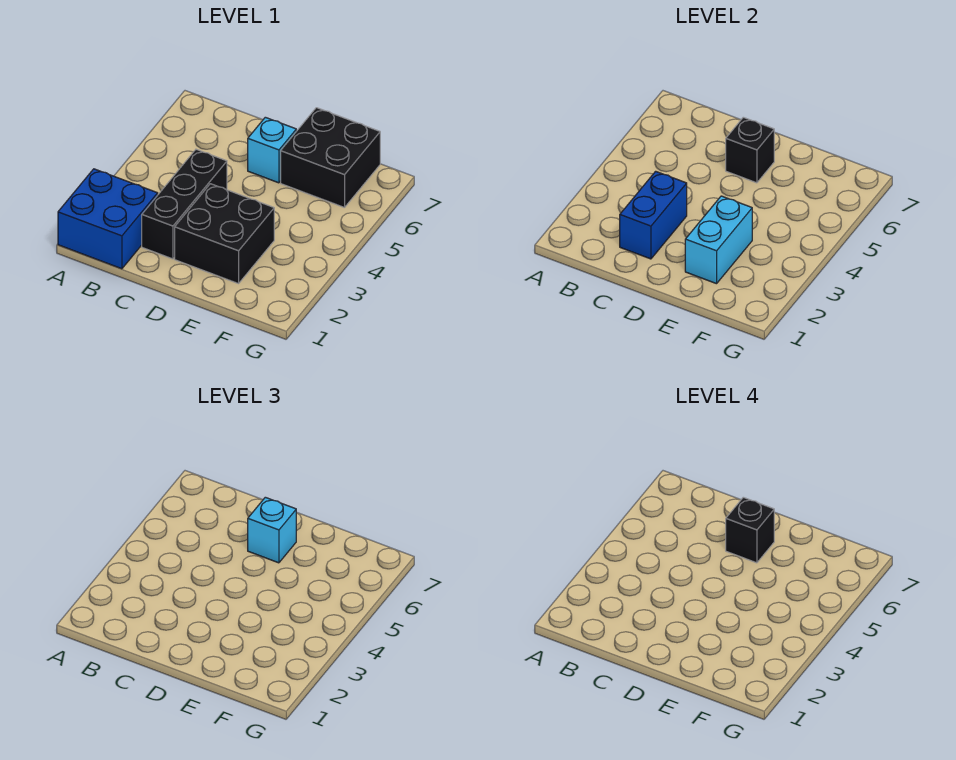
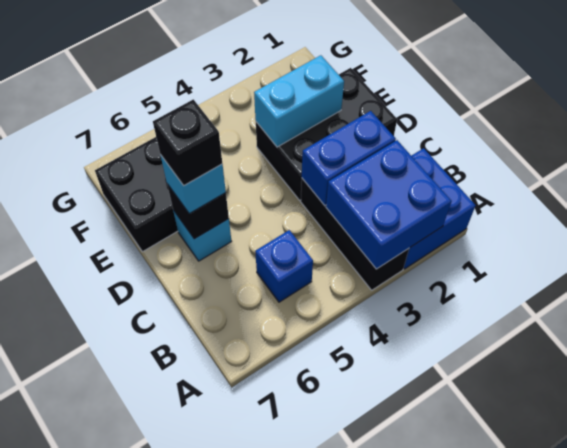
none -> blue 2x2 brick [326,140,452,269]
none -> blue 1x1 brick [255,230,313,302]
black 1x3 brick [142,149,227,259] -> black 1x3 brick turned to [301,179,409,290]
black 2x2 brick [175,184,274,284] -> black 2x3 brick [256,68,397,200]

